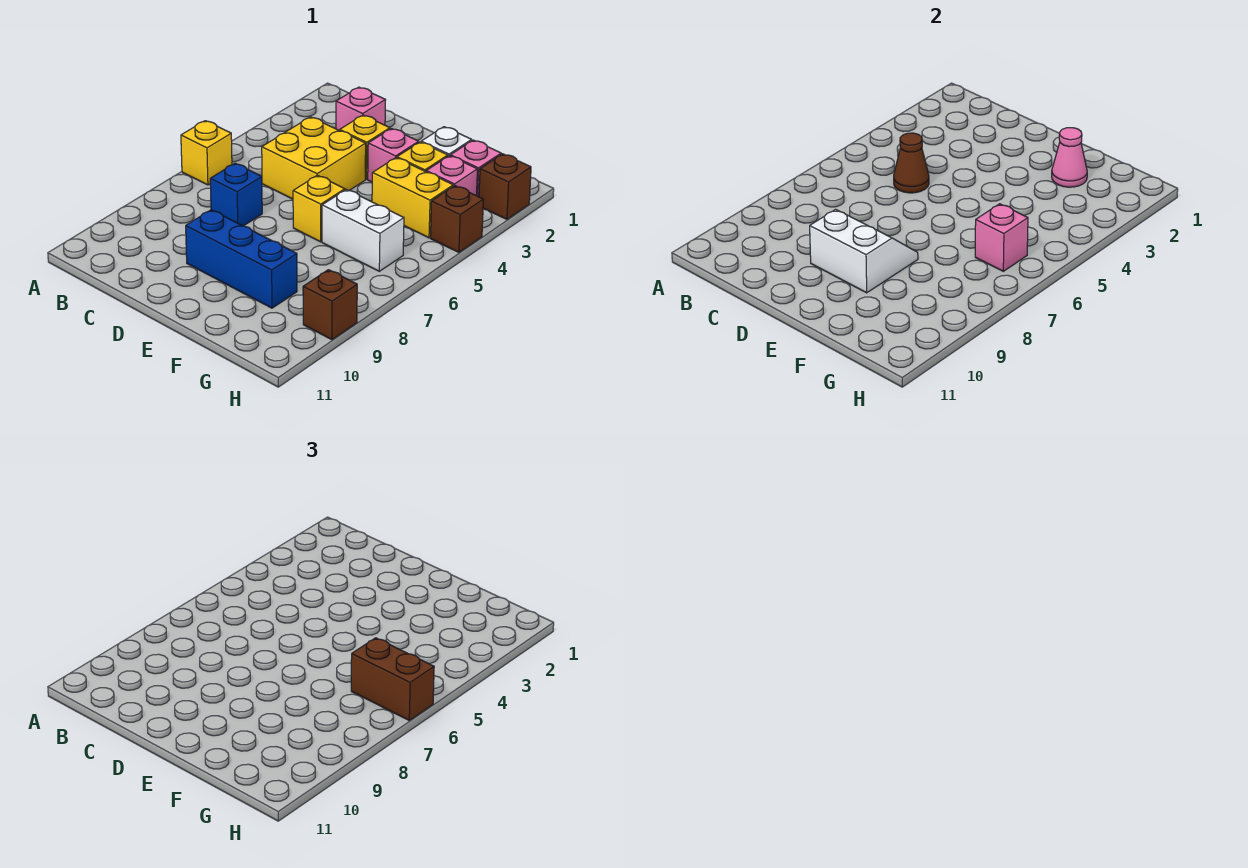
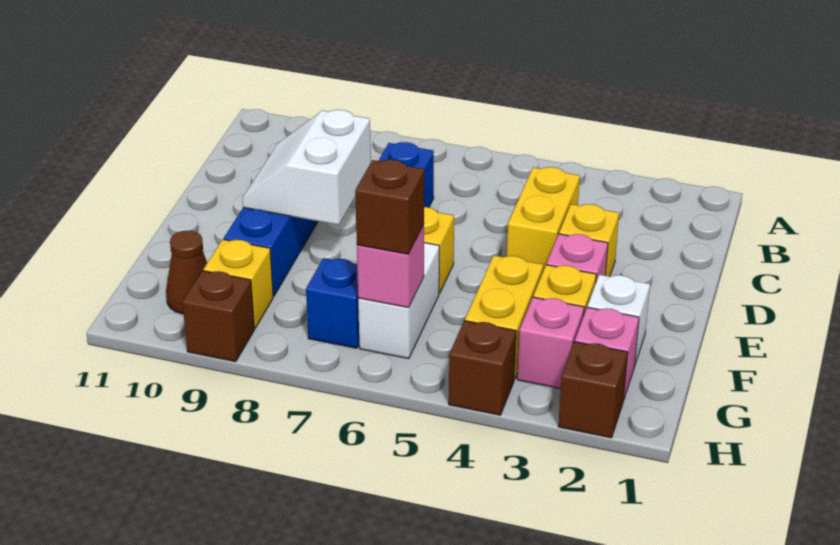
yellow 1x1 brick [181,121,232,185] -> yellow 1x1 brick moved to [203,239,273,328]
pink 1x1 brick [336,87,385,130] -> none
yellow 2x2 brick [262,117,366,199] -> yellow 1x2 brick [507,167,580,271]
brown 1x1 cone [894,133,929,193] -> brown 1x1 cone moved to [166,230,207,314]
white 2x2 slope [810,209,918,293] -> white 2x2 slope turned to [242,110,371,225]
pink 1x1 cone [1052,128,1087,187] -> none
brown 1x2 brick [351,638,434,720] -> brown 1x1 brick [355,159,424,254]
none -> blue 1x1 brick [306,258,359,348]

